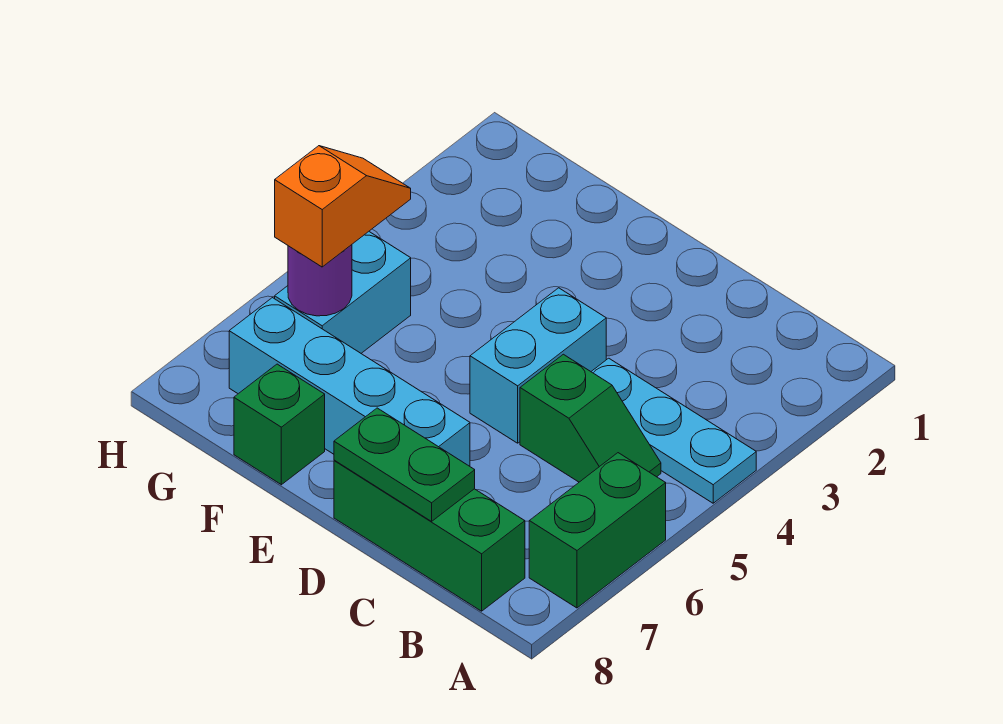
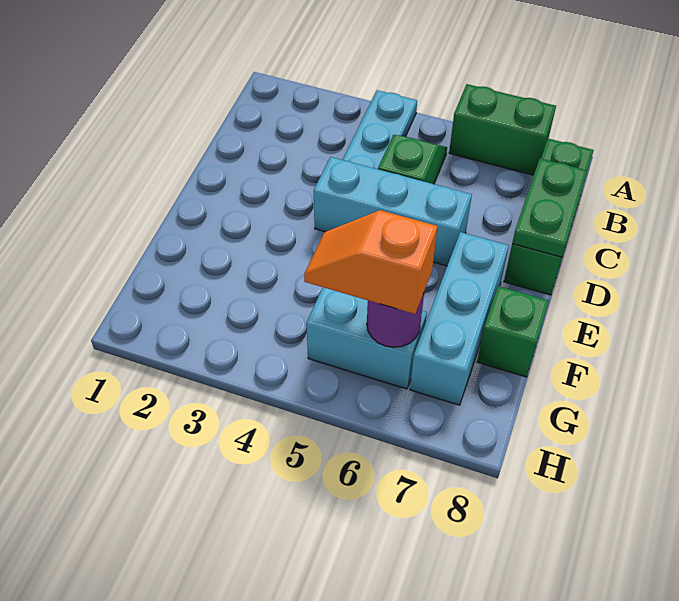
cyan 1x2 brick [470,288,606,443] -> cyan 1x3 brick [314,157,472,266]
cyan 1x4 brick [229,298,470,466] -> cyan 1x3 brick [410,232,509,405]

